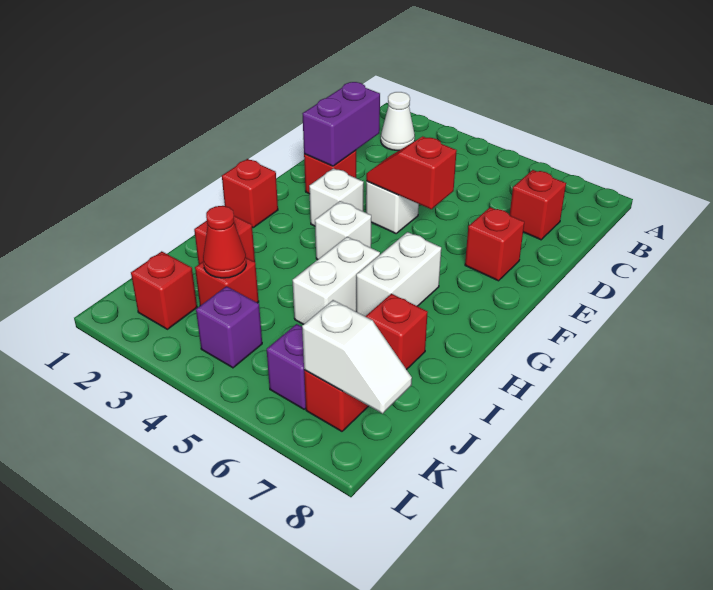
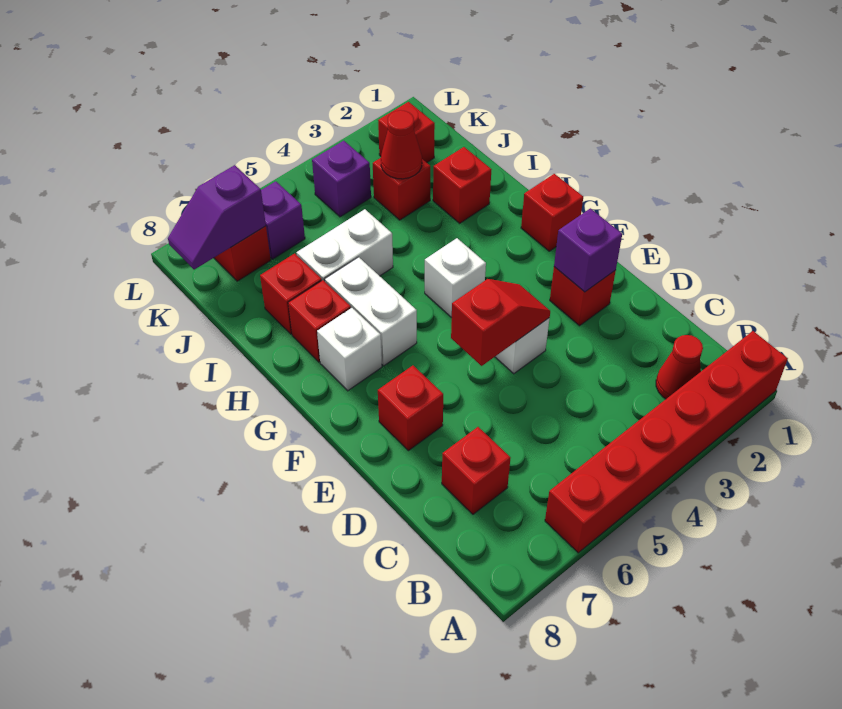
none -> red 1x6 brick [545,331,788,553]
white 1x1 cone [381,92,415,151] -> red 1x1 cone [656,335,703,399]
purple 1x2 brick [302,82,380,166] -> purple 1x1 brick [554,208,622,292]
white 1x1 brick [309,168,364,226] -> white 1x1 brick moved to [317,308,382,391]
white 1x2 brick [293,237,380,324] -> white 1x2 brick turned to [297,209,393,281]
none -> red 1x1 brick [288,280,351,362]
white 1x2 slope [302,300,412,413] -> purple 1x2 slope [168,165,266,270]

